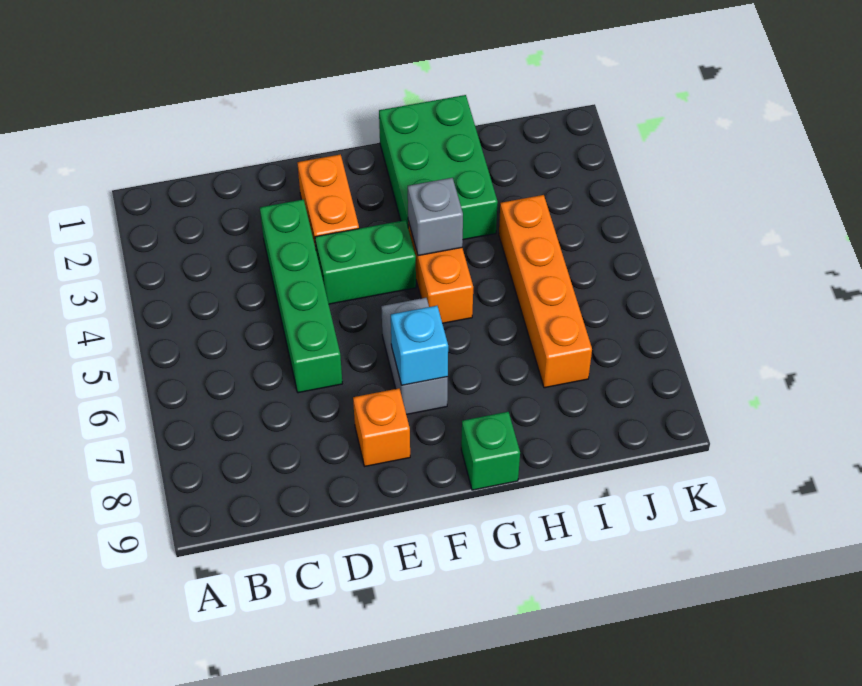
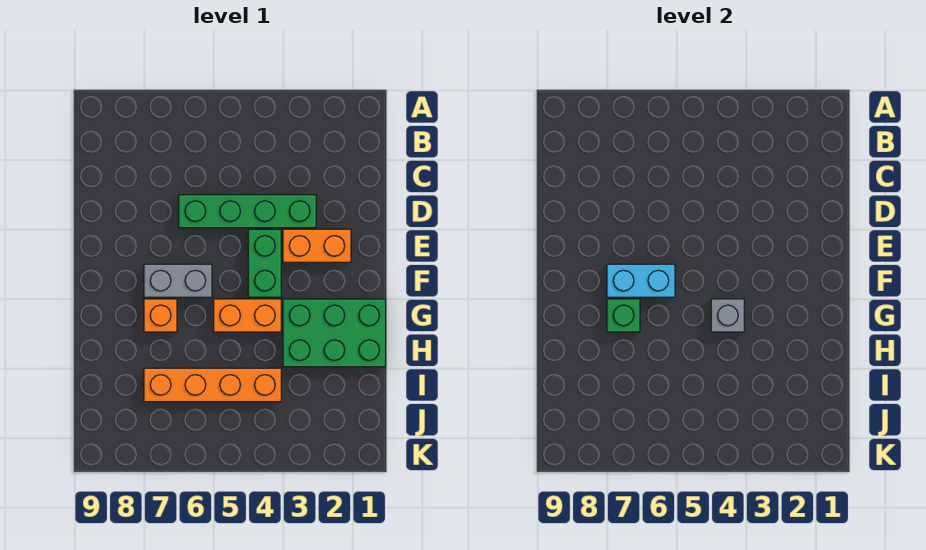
orange 1x1 brick [353,388,410,466] -> orange 1x1 brick moved to [144,299,177,332]
cyan 1x1 brick [391,306,448,385] -> cyan 1x2 brick [607,264,675,297]
green 1x1 brick [461,412,520,490] -> green 1x1 brick moved to [607,299,640,332]

